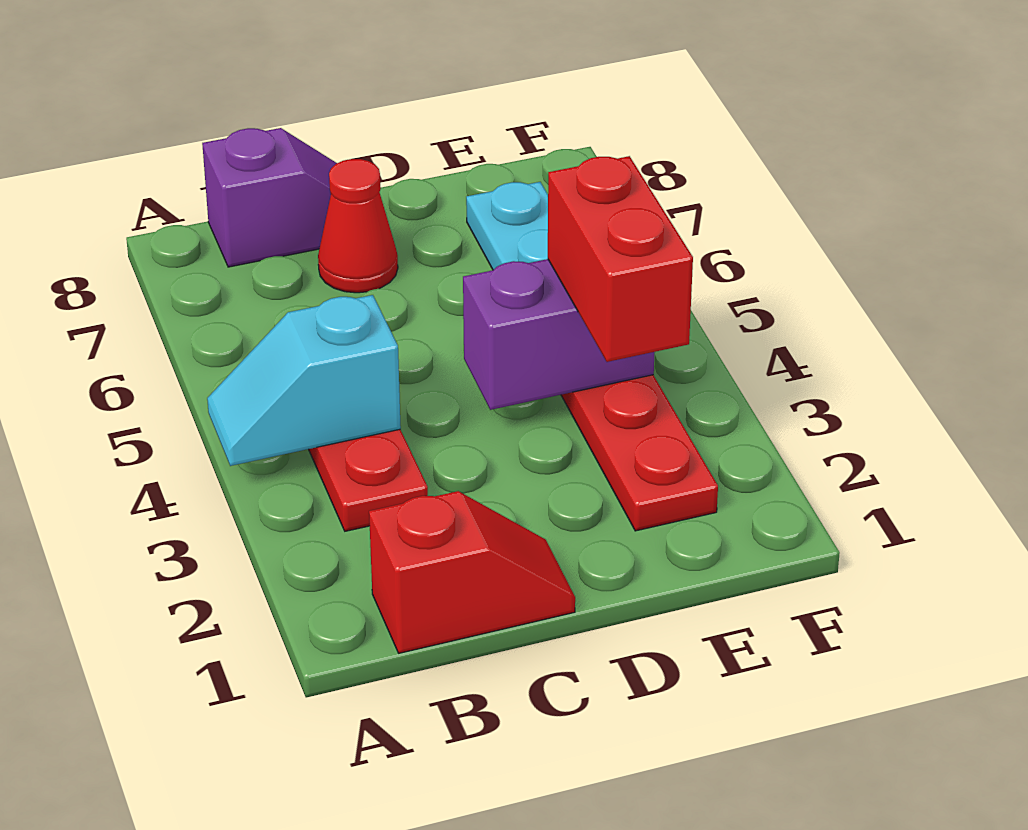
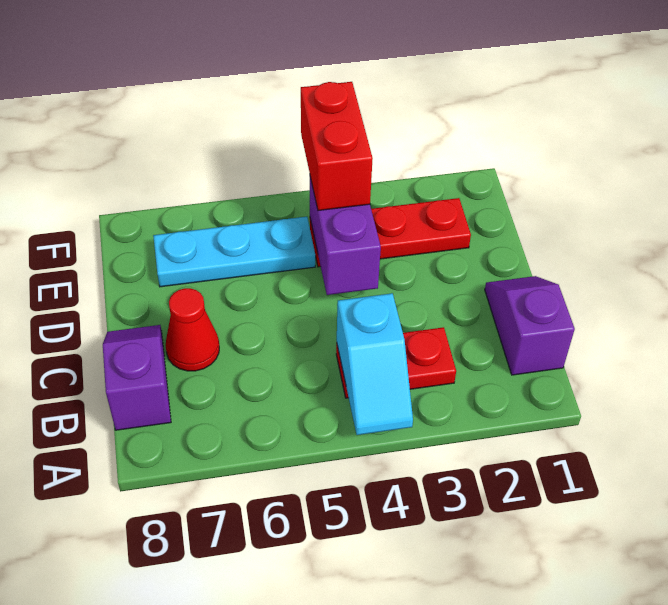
red 1x2 slope [369,491,575,653] -> purple 1x2 slope [485,276,575,375]
red 1x2 brick [548,156,693,362] -> red 1x2 brick turned to [301,82,373,211]

